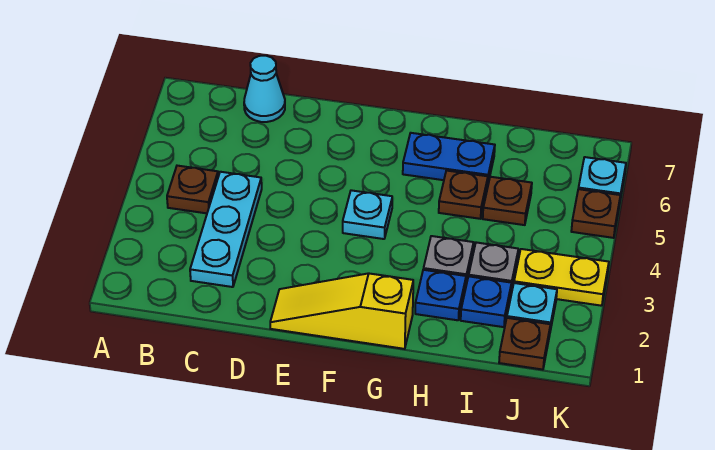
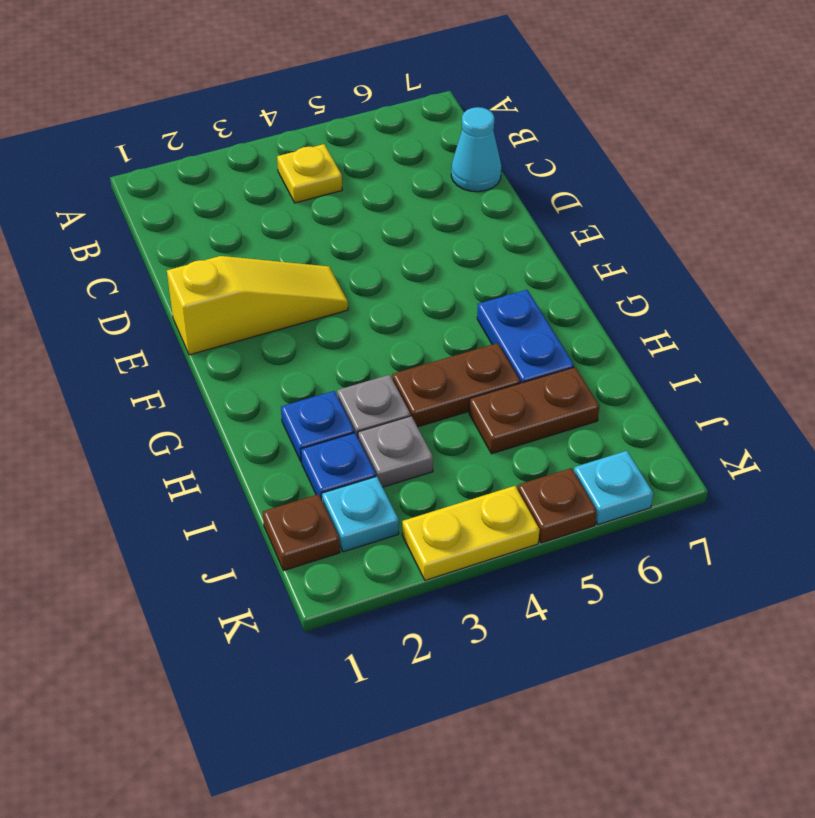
brown 1x1 plate [167,166,218,213] -> yellow 1x1 plate [277,144,342,203]
cyan 1x3 plate [190,172,262,287] -> none
yellow 1x3 slope [270,273,413,349] -> yellow 1x3 slope turned to [167,256,348,355]
cyan 1x1 plate [343,190,392,239] -> none
brown 1x1 plate [439,171,488,219] -> brown 1x2 plate [392,343,520,427]
brown 1x1 plate [483,177,532,225] -> brown 1x2 plate [469,367,599,454]
yellow 1x2 plate [514,249,609,306] -> yellow 1x2 plate turned to [402,486,539,580]

